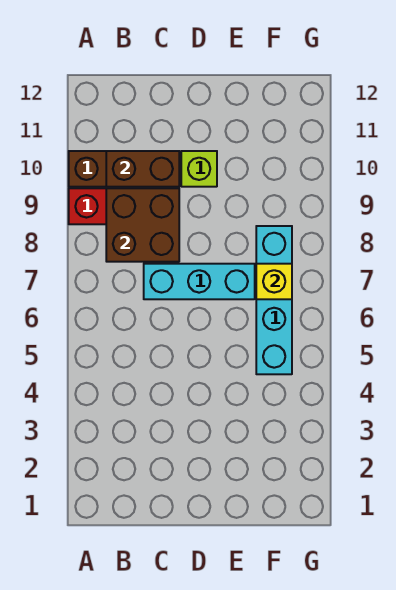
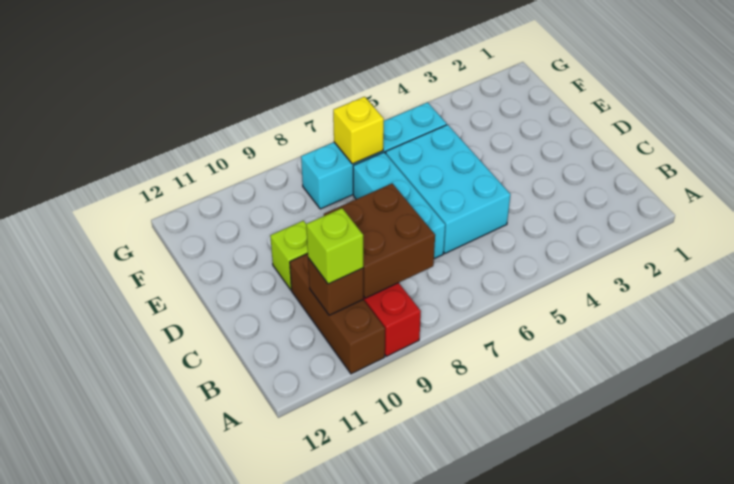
brown 1x2 brick [106,151,179,187] -> brown 1x1 brick [308,258,363,315]
none -> lime 1x1 brick [306,208,363,284]
none -> cyan 2x3 brick [386,125,510,253]

